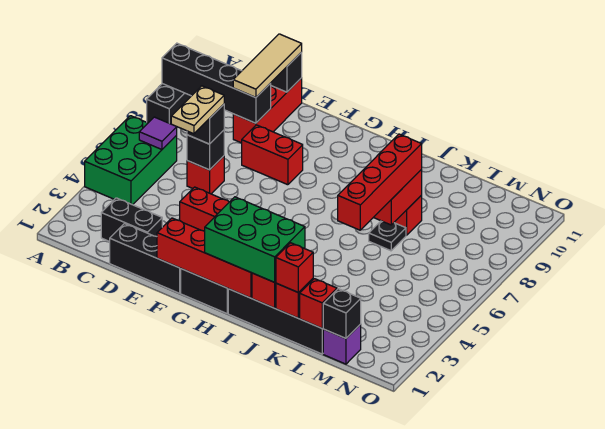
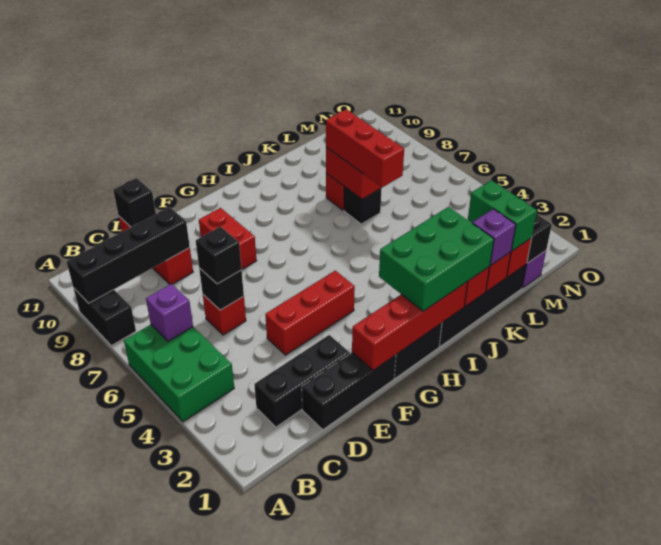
purple 1x1 tile [139,117,177,149] -> purple 1x1 brick [146,284,193,341]
black 1x2 brick [101,198,162,242] -> black 1x3 brick [254,335,350,427]
tan 1x2 plate [171,86,224,134] -> none
tan 1x3 tile [233,34,302,98] -> none
red 1x2 brick [242,125,303,185] -> red 1x2 brick turned to [199,208,257,269]
red 1x1 brick [276,243,313,293] -> purple 1x1 brick [472,209,516,265]
red 1x4 brick [338,134,422,230] -> red 1x3 brick [326,109,404,187]
black 1x1 plate [369,221,406,251] -> black 1x1 brick [344,187,382,224]
none -> green 1x2 brick [468,180,537,251]

